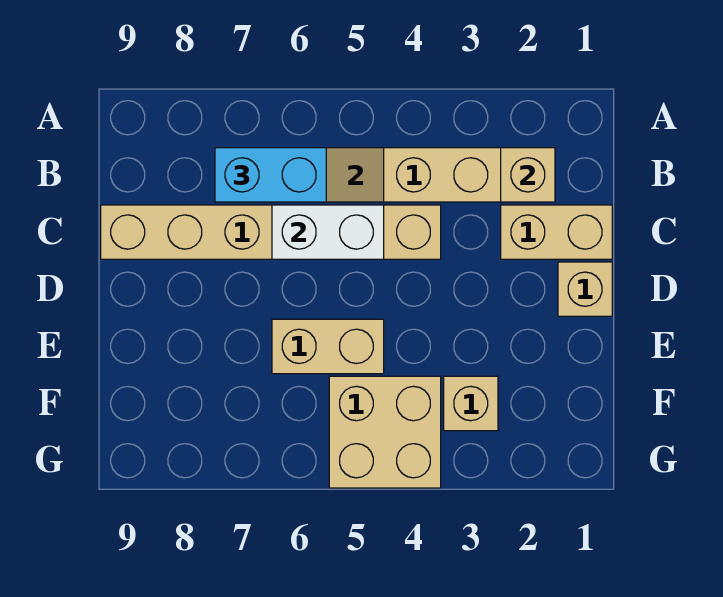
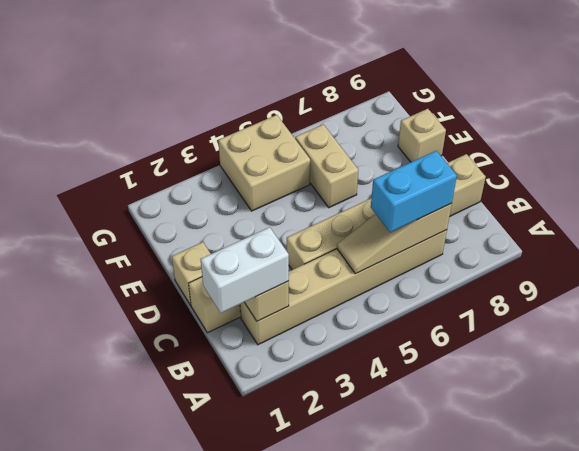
white 1x2 brick [272,205,384,259] -> white 1x2 brick moved to [201,227,289,313]
tan 1x2 brick [272,319,384,374] -> tan 1x2 brick turned to [295,124,358,208]
tan 1x1 brick [444,376,498,431] -> tan 1x1 brick moved to [398,109,446,162]

